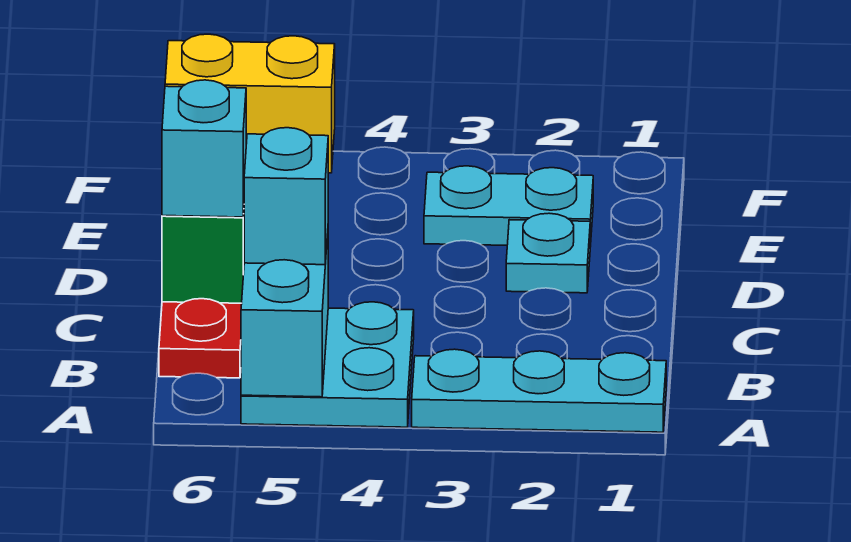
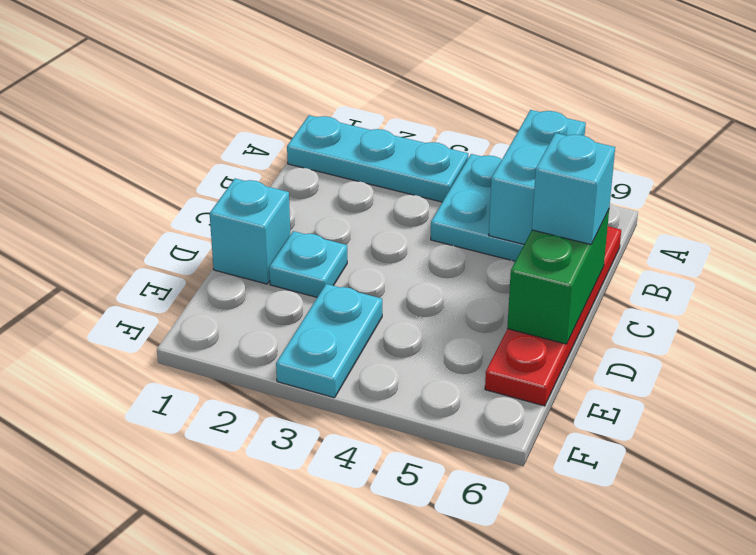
cyan 1x1 brick [244,128,328,265] -> cyan 1x1 brick moved to [210,179,290,284]
yellow 1x2 brick [165,34,335,173] -> none
cyan 1x2 plate [424,166,593,247] -> cyan 1x2 plate turned to [276,284,382,398]

